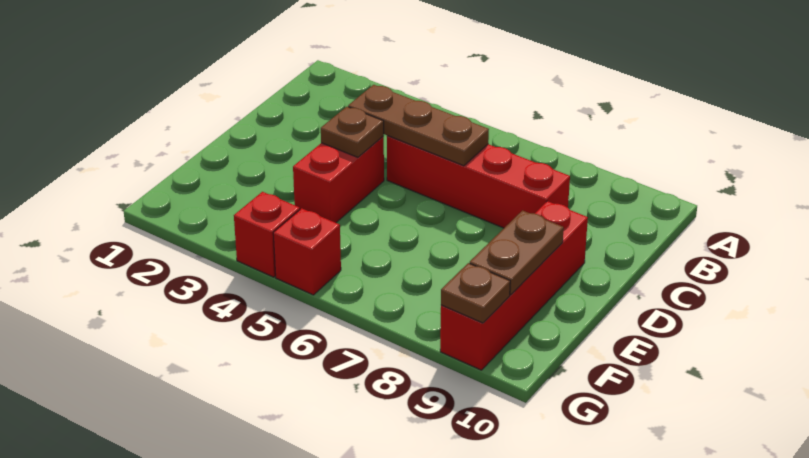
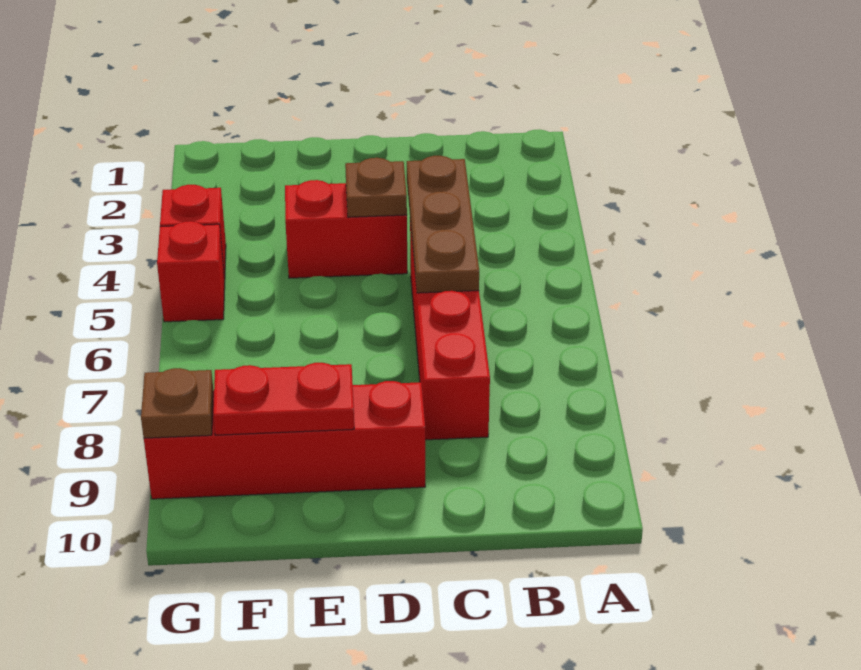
brown 1x2 plate [470,211,564,295] -> red 1x2 plate [213,363,354,435]

